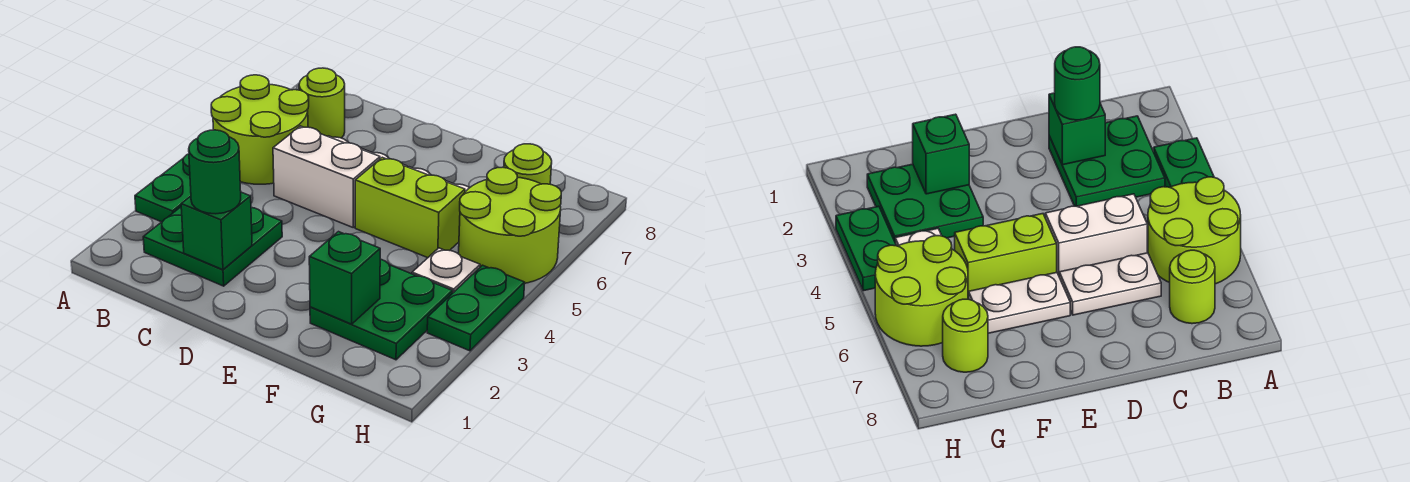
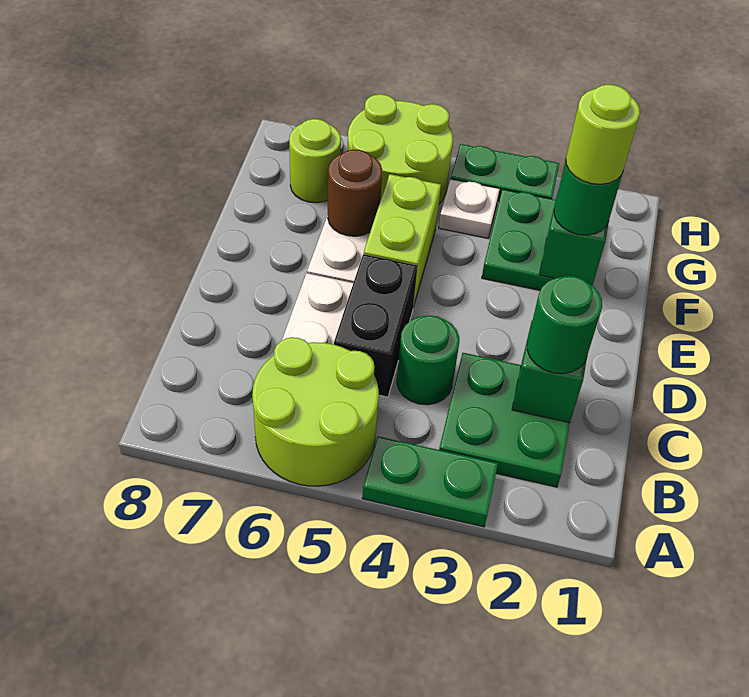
lime 1x1 round brick [299,68,345,138] -> lime 1x1 round brick moved to [566,85,640,184]
none -> green 1x1 round brick [397,316,459,405]
white 1x2 brick [273,126,380,227] -> black 1x2 brick [334,254,418,397]
none -> green 1x1 round brick [554,160,623,235]
none -> brown 1x1 round brick [328,150,382,236]

